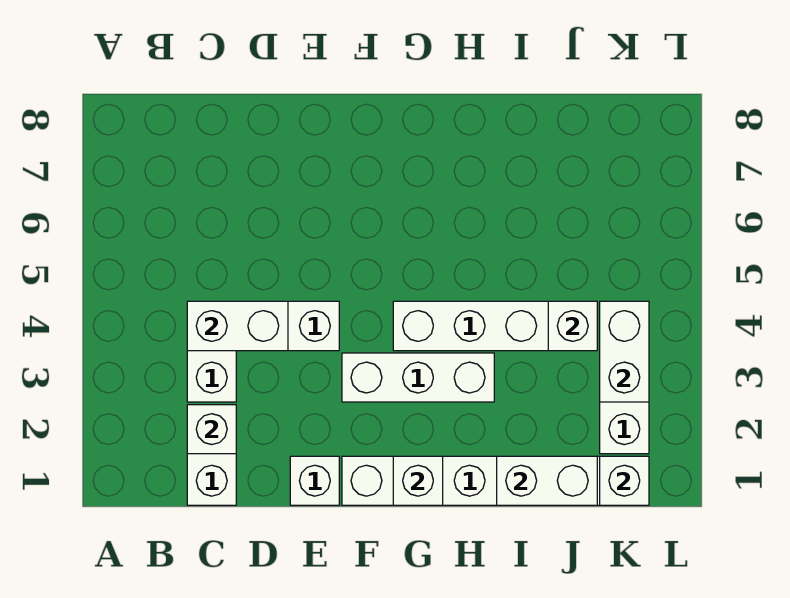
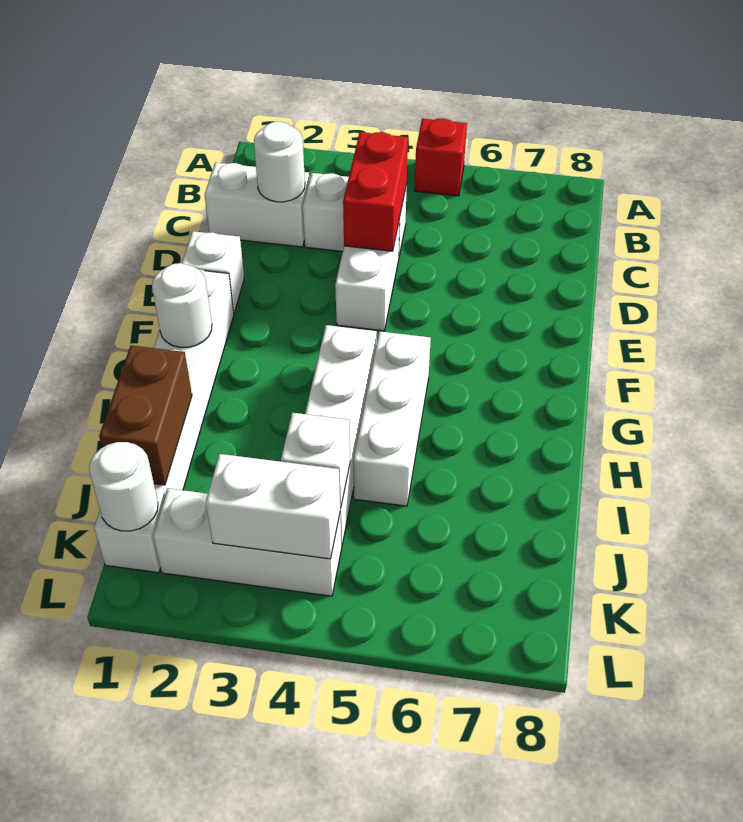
none -> red 1x1 brick [415,118,467,196]
white 1x1 brick [187,405,236,454] -> white 1x1 round brick [254,122,305,202]
white 1x2 brick [187,301,288,351] -> red 1x2 brick [343,132,408,251]
white 1x3 brick [342,353,494,402] -> white 1x3 brick moved to [353,331,431,506]
white 1x1 brick [393,456,443,505] -> white 1x1 round brick [152,263,212,347]
white 1x2 brick [497,456,597,505] -> brown 1x2 brick [99,345,192,485]
white 1x1 brick [600,456,649,505] -> white 1x1 round brick [89,442,158,531]

